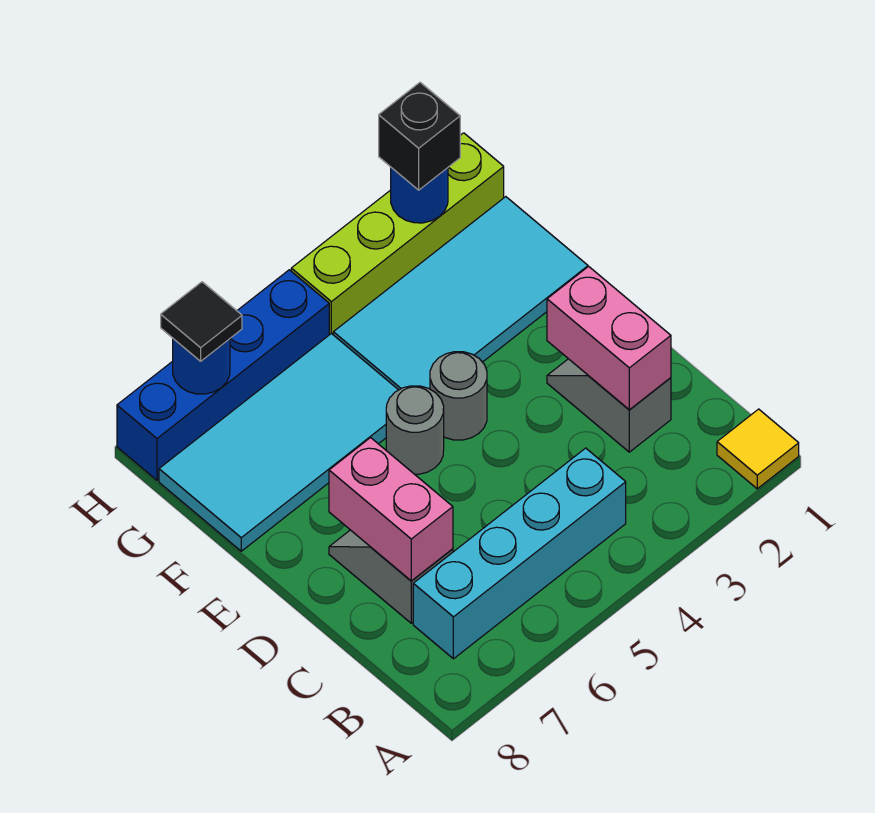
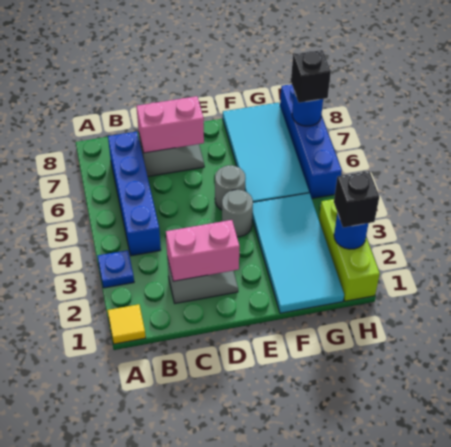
none -> blue 1x1 plate [98,250,134,288]
cyan 1x4 brick [413,448,626,659] -> blue 1x4 brick [108,132,161,256]
lime 1x4 brick [291,133,504,335] -> lime 1x3 brick [319,199,380,301]
black 1x1 tile [161,282,242,361] -> black 1x1 brick [291,50,331,103]

